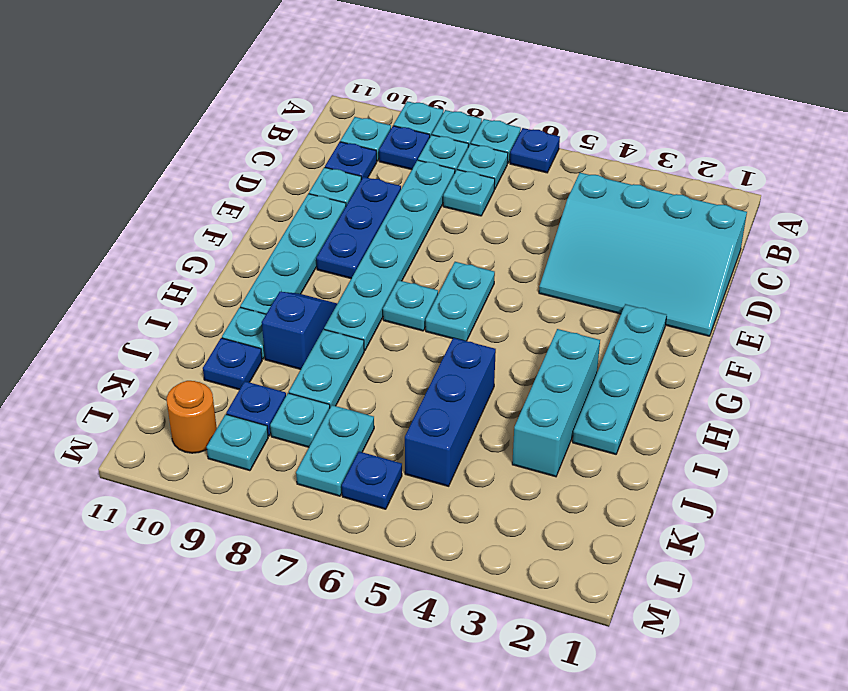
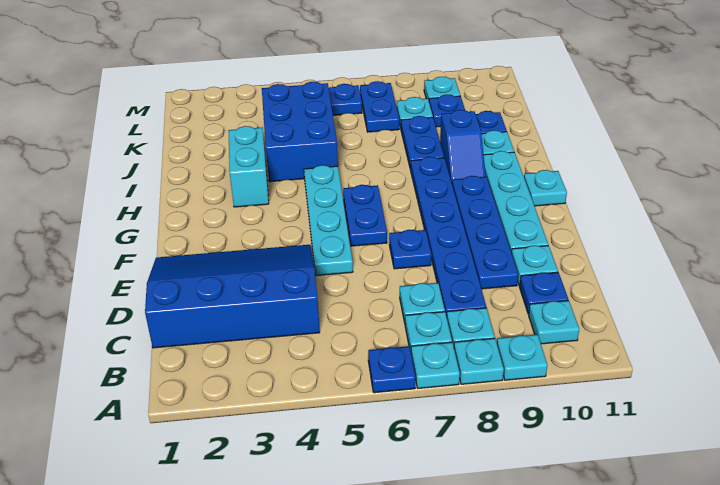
blue 1x1 plate [379,126,430,170] -> blue 1x1 plate moved to [389,230,432,269]
cyan 3x4 slope [539,173,747,336] -> blue 3x4 slope [145,245,320,348]
cyan 1x6 plate [324,160,455,351] -> blue 1x6 plate [411,157,486,317]
blue 1x3 plate [316,177,401,279] -> blue 1x4 plate [452,176,518,289]
cyan 1x4 plate [573,304,667,454] -> cyan 1x4 plate moved to [304,165,353,276]
cyan 1x2 plate [426,262,495,341] -> blue 1x2 plate [343,185,387,246]
cyan 1x1 plate [383,280,438,331] -> cyan 1x1 plate moved to [524,170,567,206]
cyan 1x3 brick [512,329,600,477] -> cyan 1x2 brick [228,126,269,207]
blue 1x3 brick [405,338,496,486] -> blue 2x3 brick [262,82,338,182]
cyan 1x2 plate [289,329,364,407] -> blue 1x2 plate [401,116,444,170]
cyan 1x2 plate [296,405,374,496] -> blue 1x2 plate [360,81,399,132]
orange 1x1 round brick [167,381,217,453] -> none

